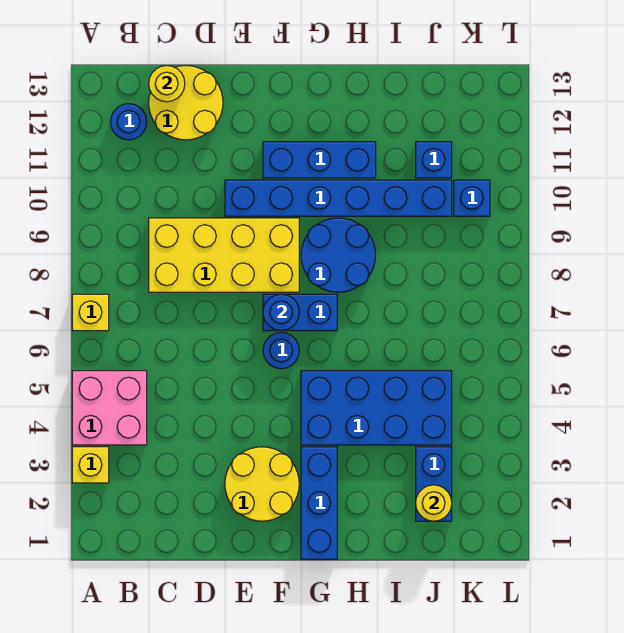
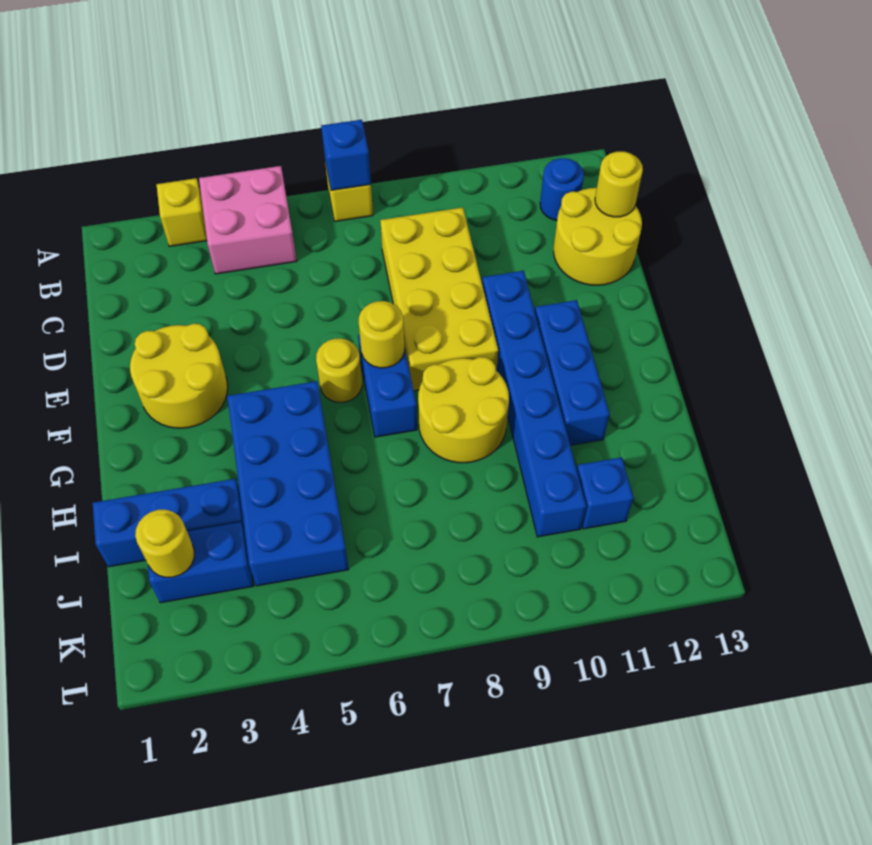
blue 1x1 round brick [263,332,299,369] -> yellow 1x1 round brick [316,338,362,402]
blue 1x1 round brick [263,294,299,331] -> yellow 1x1 round brick [359,301,405,368]
blue 1x3 brick [301,447,337,559] -> blue 1x3 brick moved to [93,479,245,567]
blue 2x2 round brick [301,218,376,292] -> yellow 2x2 round brick [418,357,509,463]
blue 1x1 brick [454,180,490,216] -> blue 1x1 brick moved to [321,120,371,190]

